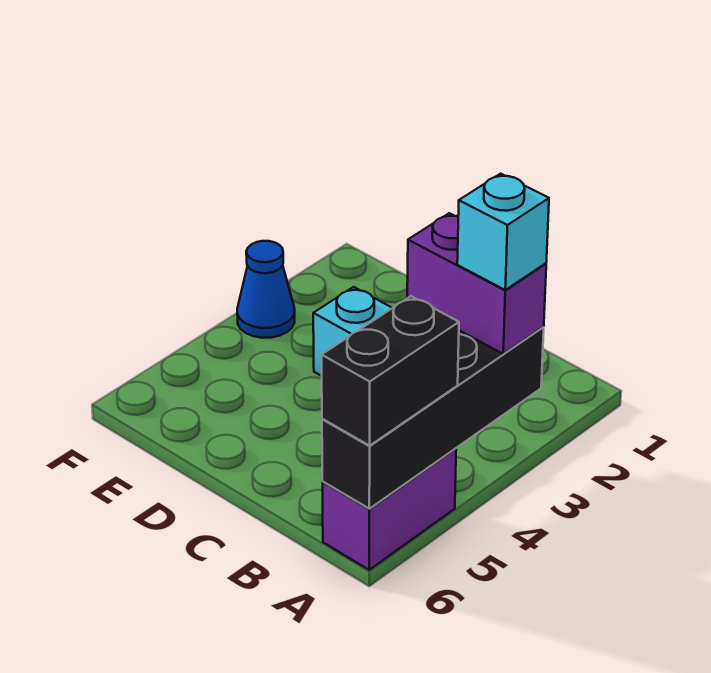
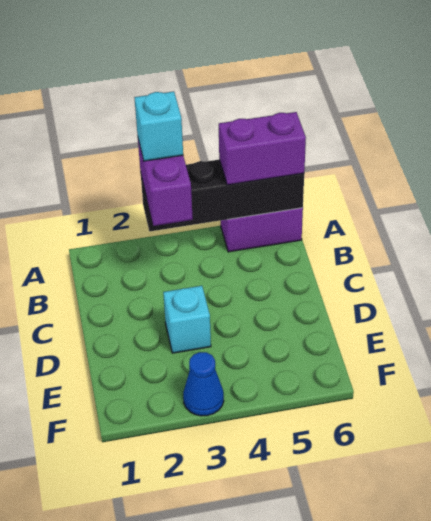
black 1x2 brick [322,296,459,446] -> purple 1x2 brick [219,112,306,185]

